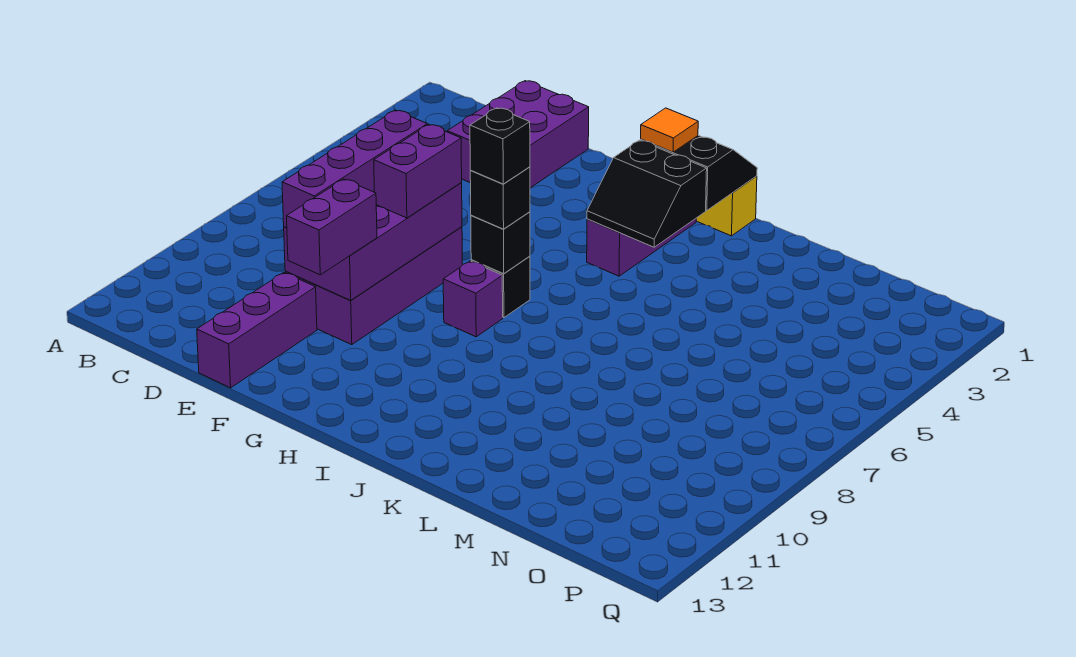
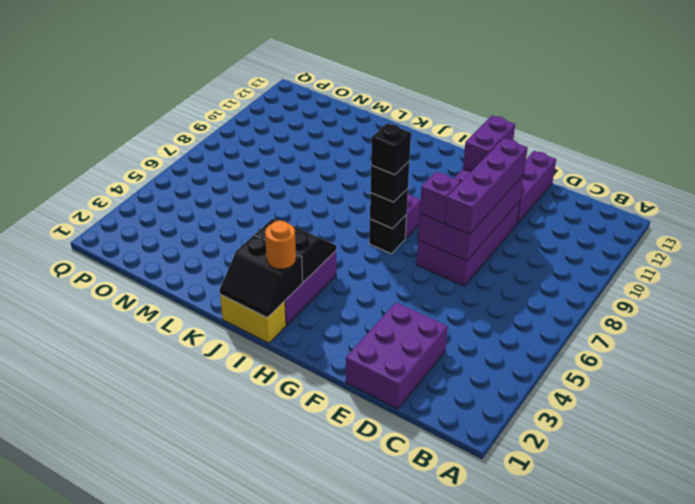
purple 1x2 brick [374,125,462,218] -> purple 1x1 brick [420,172,460,223]
orange 1x1 tile [641,108,698,152] -> orange 1x1 round brick [265,221,296,269]

